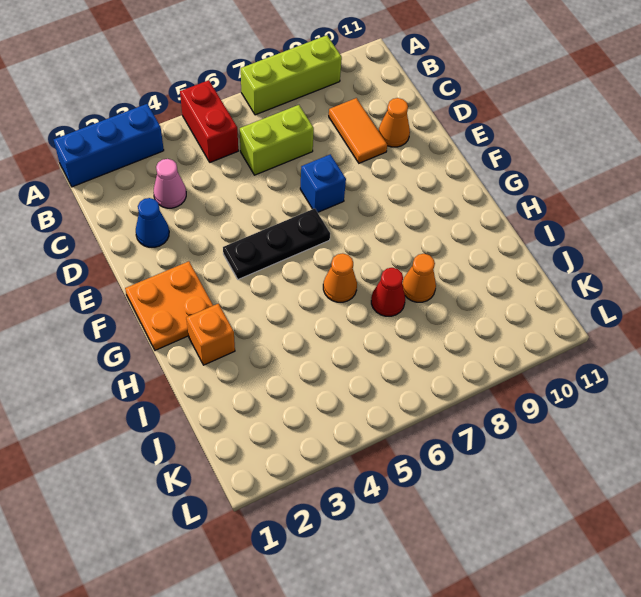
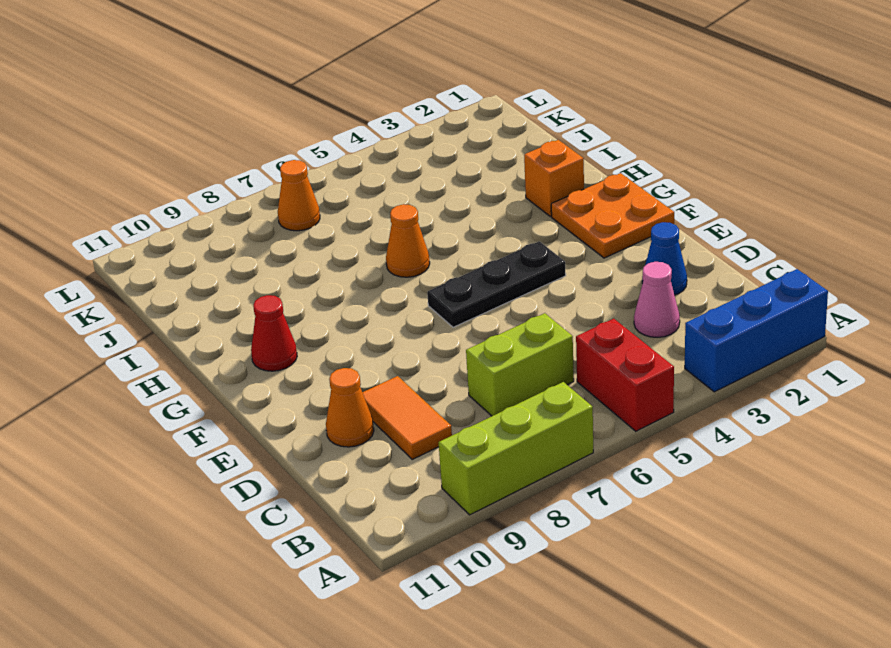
blue 1x1 brick [300,154,346,212] -> none
red 1x1 cone [371,268,405,316] -> red 1x1 cone moved to [251,295,297,371]
orange 1x1 cone [402,254,436,302] -> orange 1x1 cone moved to [278,160,320,231]

